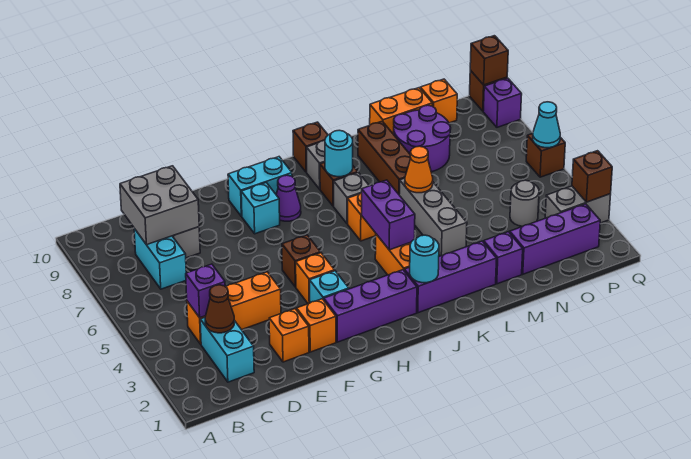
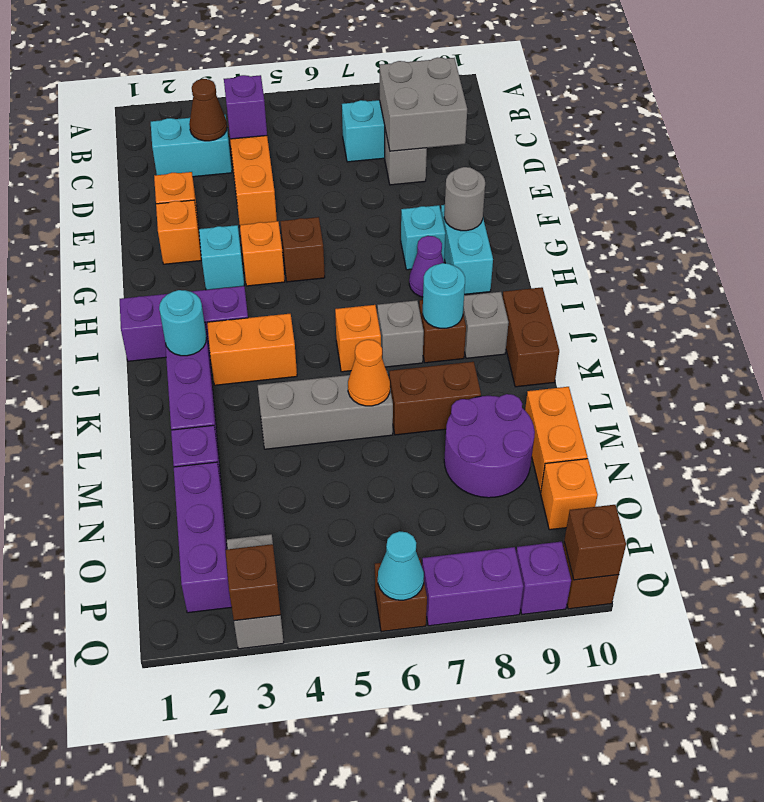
purple 1x3 brick [324,270,417,342] -> purple 1x3 brick turned to [120,286,248,361]
purple 1x2 brick [362,180,415,250] -> purple 1x2 brick moved to [422,547,523,626]
brown 1x1 brick [293,122,328,172] -> brown 1x2 brick [503,287,559,387]
brown 1x3 brick [358,121,411,194] -> brown 1x2 brick [389,362,481,435]
grey 1x1 round brick [510,180,539,226] -> grey 1x1 round brick moved to [444,167,485,231]

